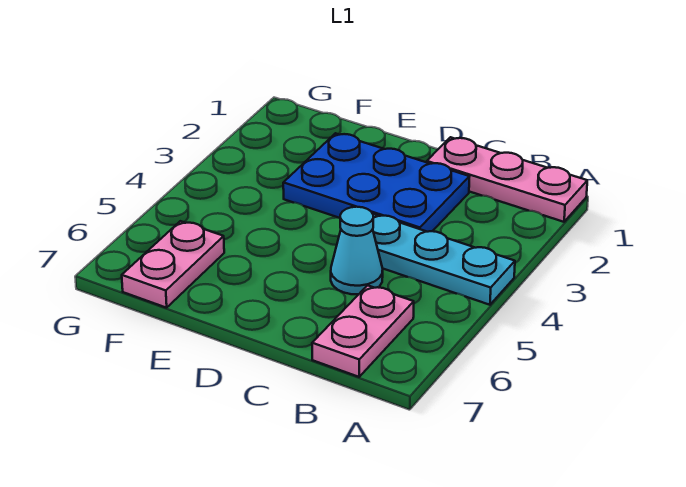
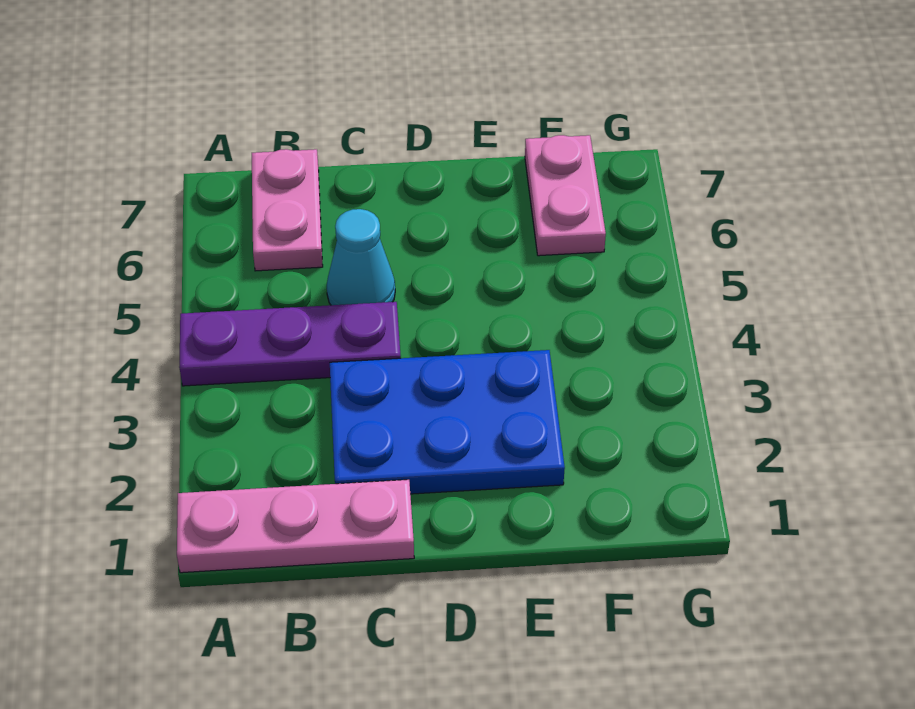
cyan 1x3 plate [373,214,515,305] -> purple 1x3 plate [179,302,401,386]

